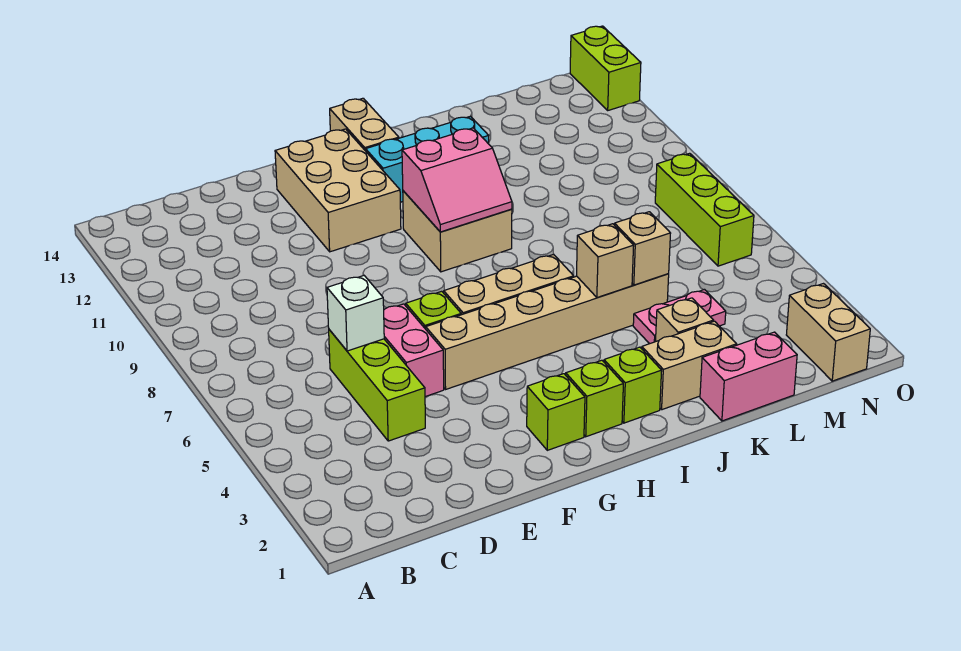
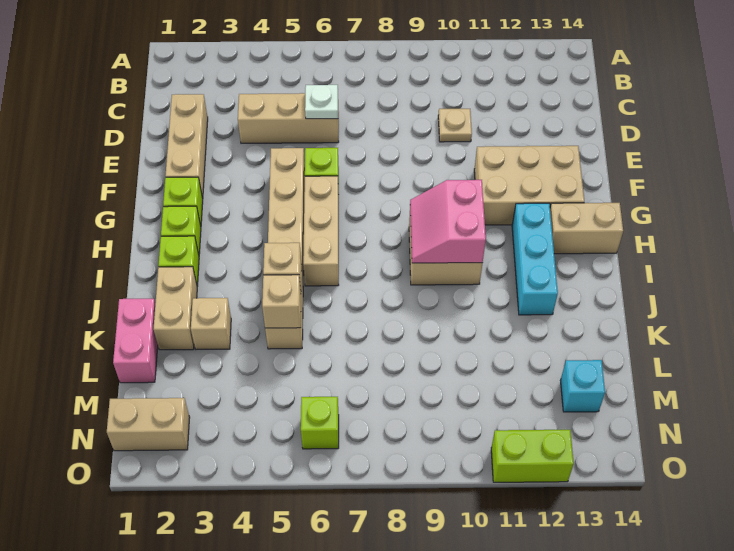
none -> tan 1x3 brick [165,94,208,199]
lime 1x3 brick [329,330,425,441] -> tan 1x3 brick [238,93,339,143]
white 1x1 brick [327,276,384,351] -> white 1x1 plate [305,85,338,119]
none -> tan 1x1 plate [438,109,472,142]
pink 1x2 brick [384,304,444,397] -> none
pink 1x2 plate [633,290,726,344] -> none
none -> cyan 1x1 brick [561,360,605,412]
lime 1x3 brick [655,153,754,266] -> lime 1x1 brick [301,397,339,449]
lime 1x2 brick [570,26,641,110] -> lime 1x2 brick moved to [491,430,574,482]

